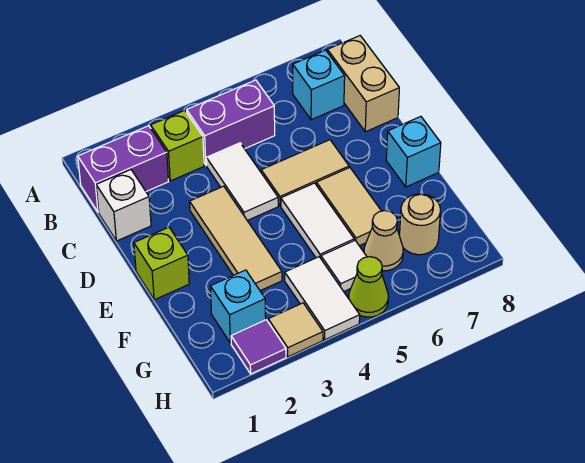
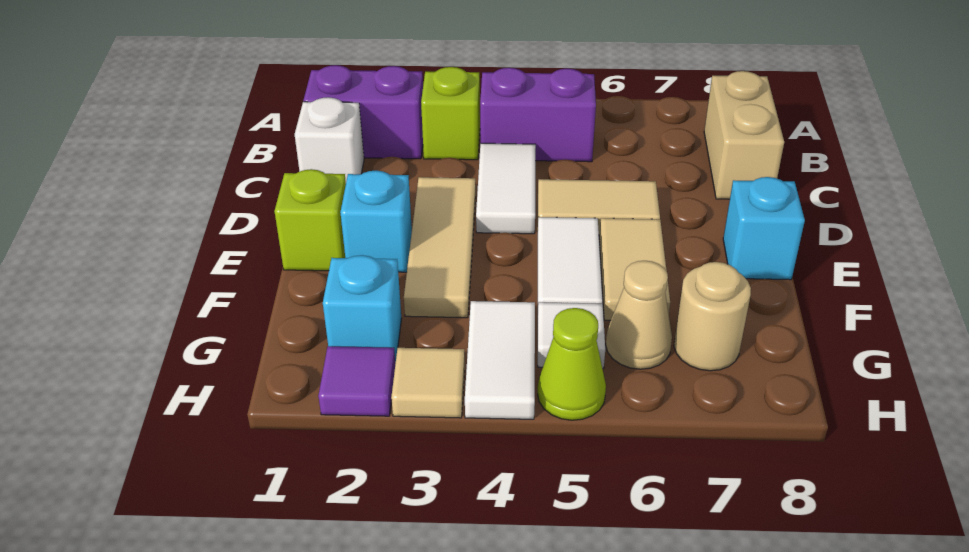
cyan 1x1 brick [293,50,345,120] -> cyan 1x1 brick moved to [340,171,412,272]

